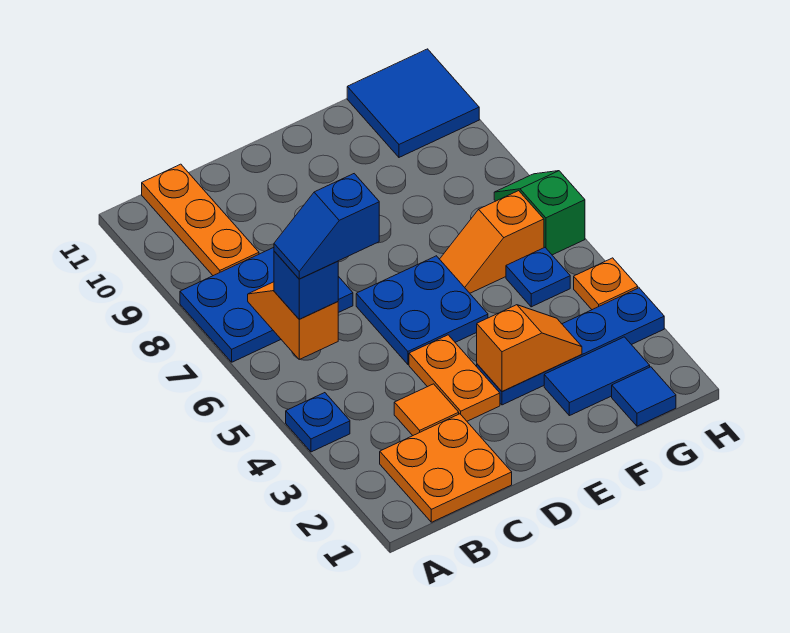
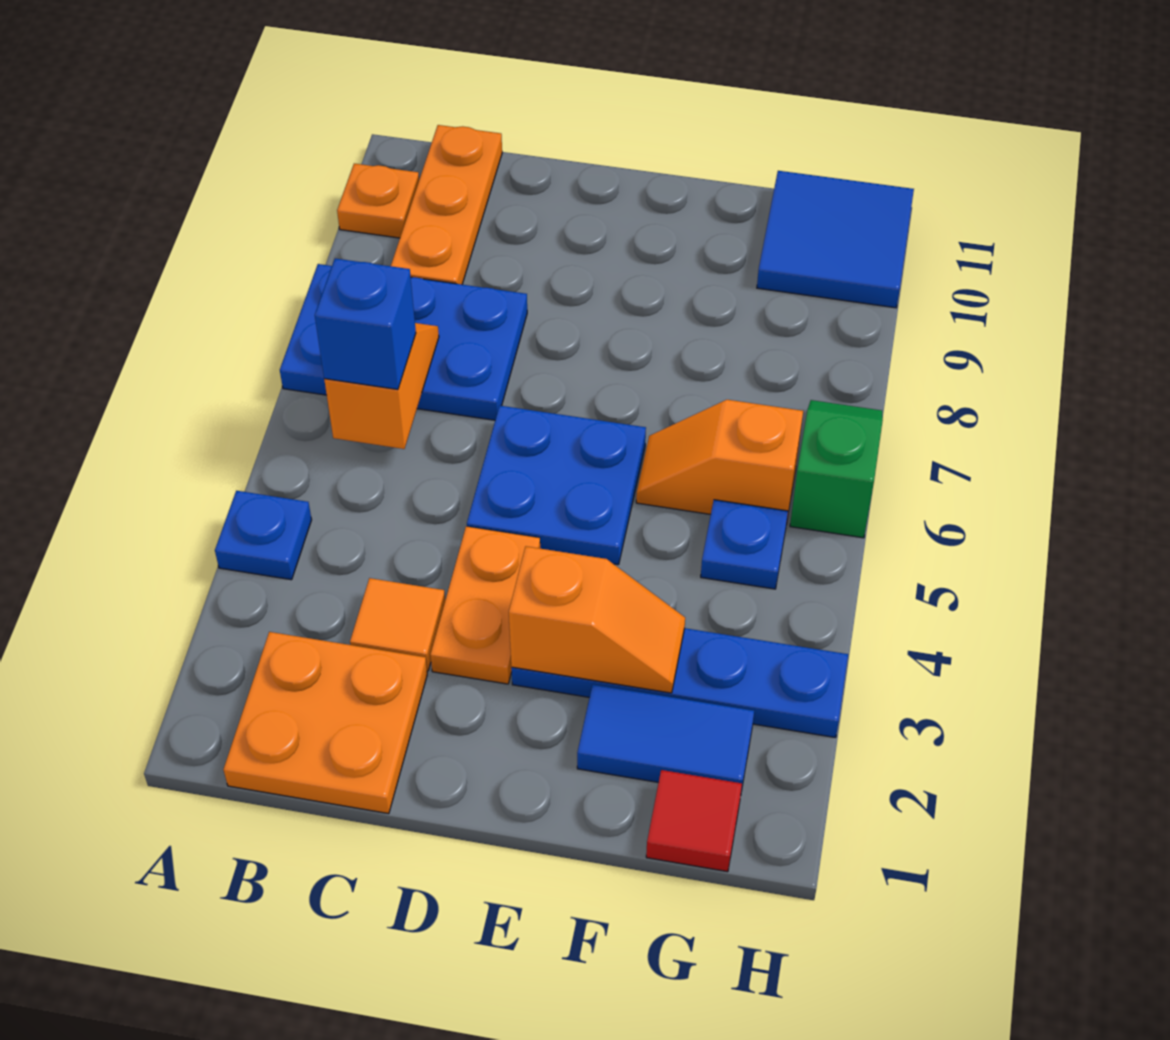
blue 1x2 slope [274,174,379,279] -> none
blue 1x1 tile [612,367,676,426] -> red 1x1 tile [646,770,742,872]
orange 1x1 plate [574,258,638,310] -> orange 1x1 plate moved to [337,164,419,238]

